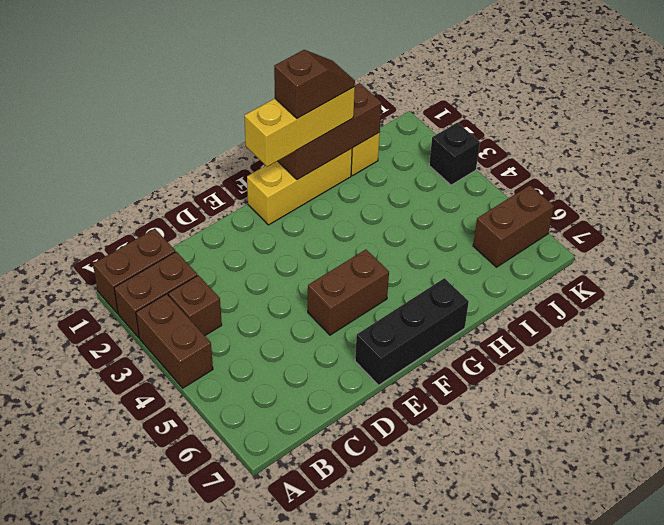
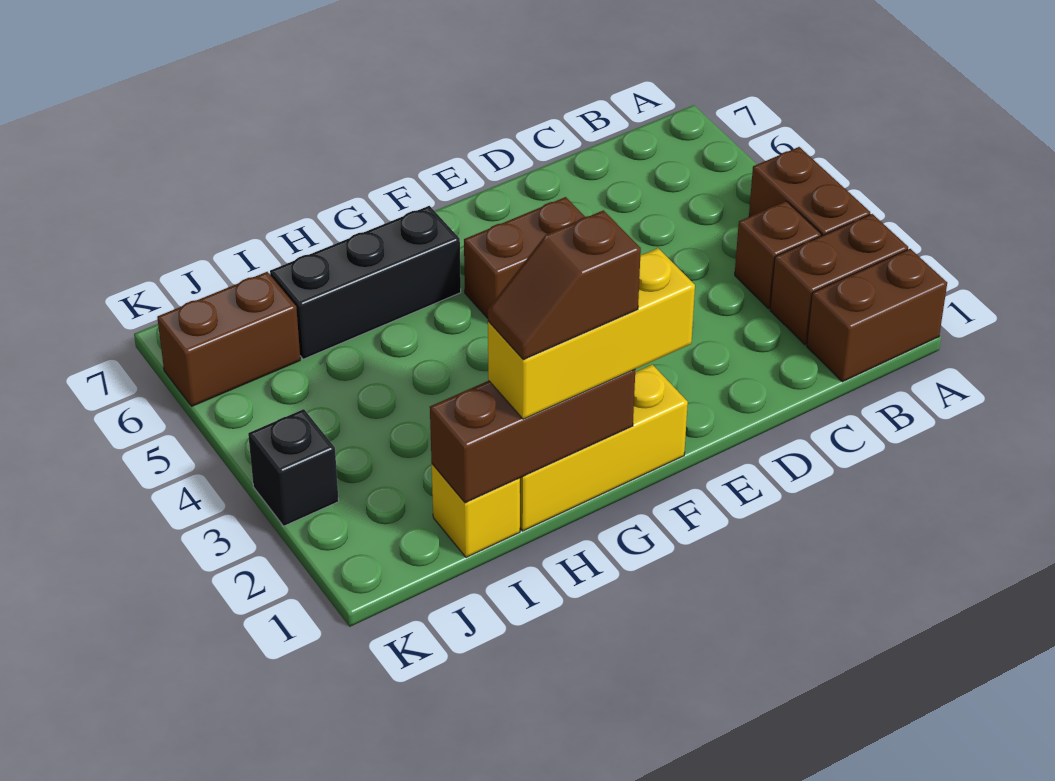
black 1x3 brick [355,278,469,385] -> black 1x3 brick moved to [270,206,461,359]

